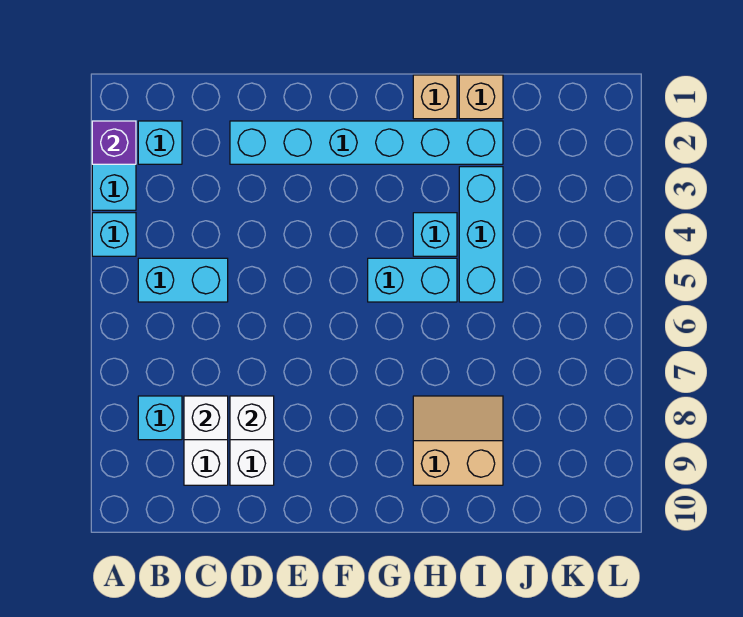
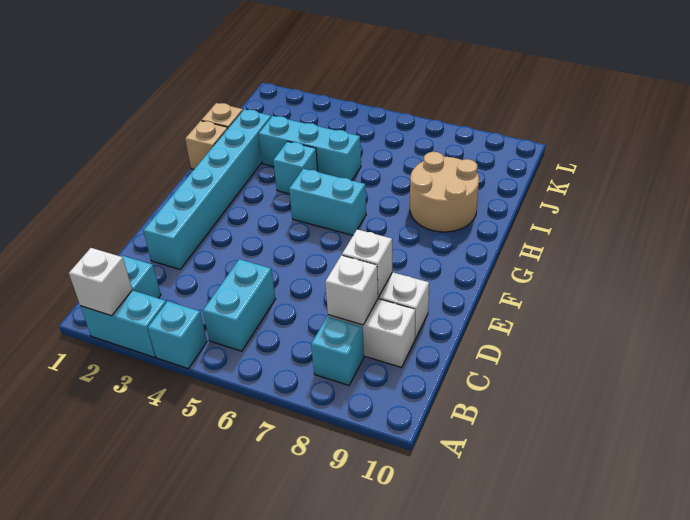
purple 1x1 brick [92,121,136,164] -> white 1x1 brick [69,248,132,316]
cyan 1x2 brick [368,258,457,302] -> cyan 1x2 brick turned to [289,169,366,235]
tan 2x2 slope [413,396,503,485] -> tan 2x2 round brick [410,152,479,232]

